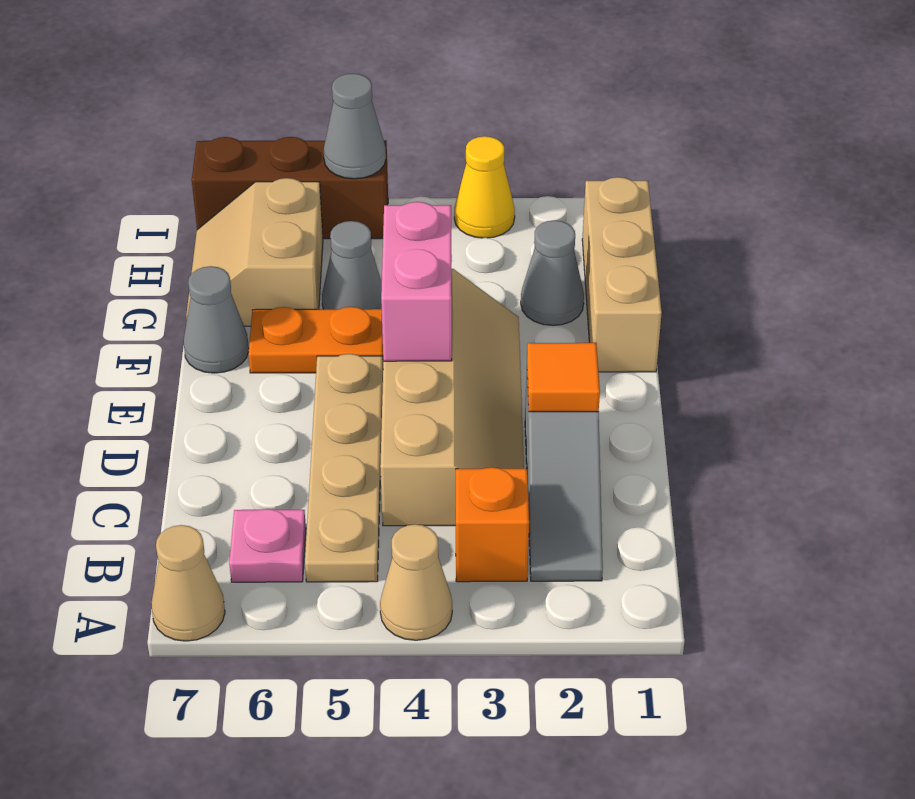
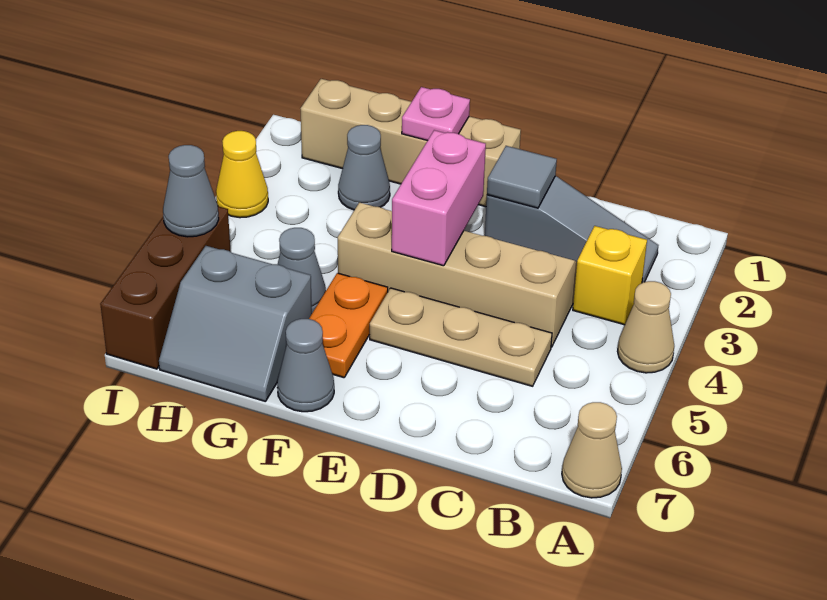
orange 1x1 brick [456,467,529,582] -> yellow 1x1 brick [573,226,647,325]
tan 1x4 plate [305,354,383,582] -> tan 1x3 plate [370,288,552,386]
pink 1x1 plate [229,509,306,582] -> pink 1x1 plate moved to [402,87,470,141]
orange 1x1 tile [527,343,600,412] -> grey 1x1 tile [487,146,557,208]
pink 1x2 brick [381,202,452,361] -> pink 1x2 brick turned to [392,130,486,266]
tan 1x3 brick [582,177,662,372] -> tan 1x4 brick [300,79,521,207]
tan 2x2 slope [186,178,323,326] -> grey 2x2 slope [159,246,312,402]

